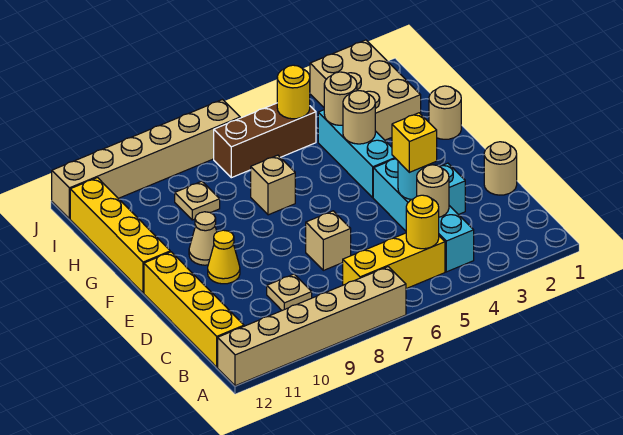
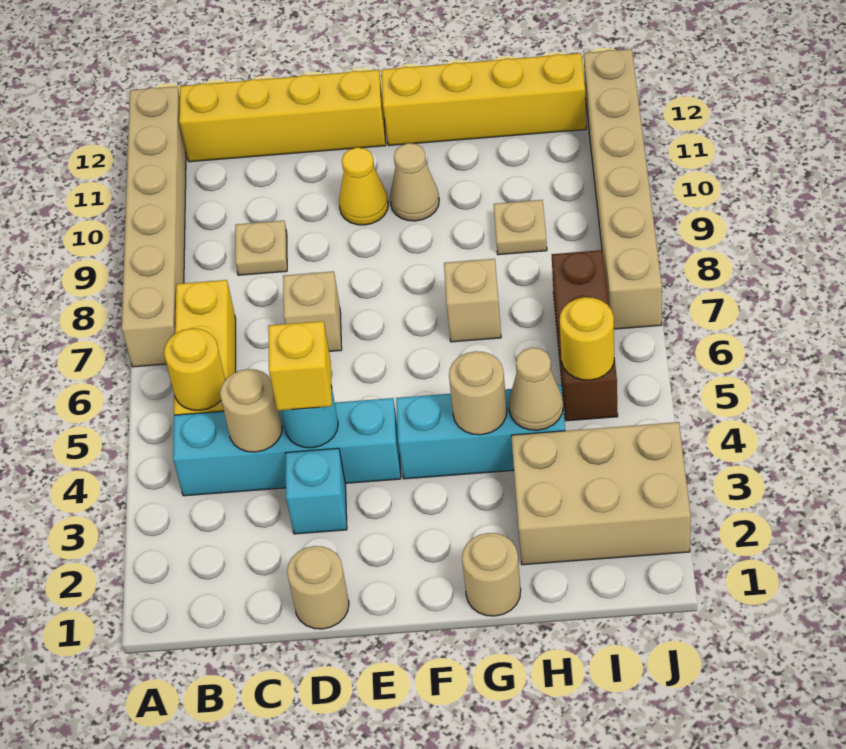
tan 1x1 round brick [324,72,357,125] -> tan 1x1 cone [509,348,563,430]

